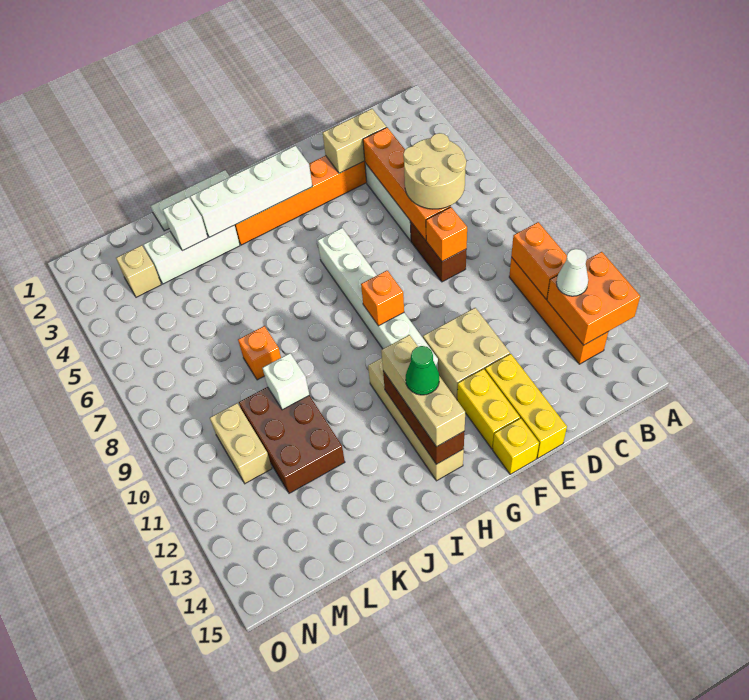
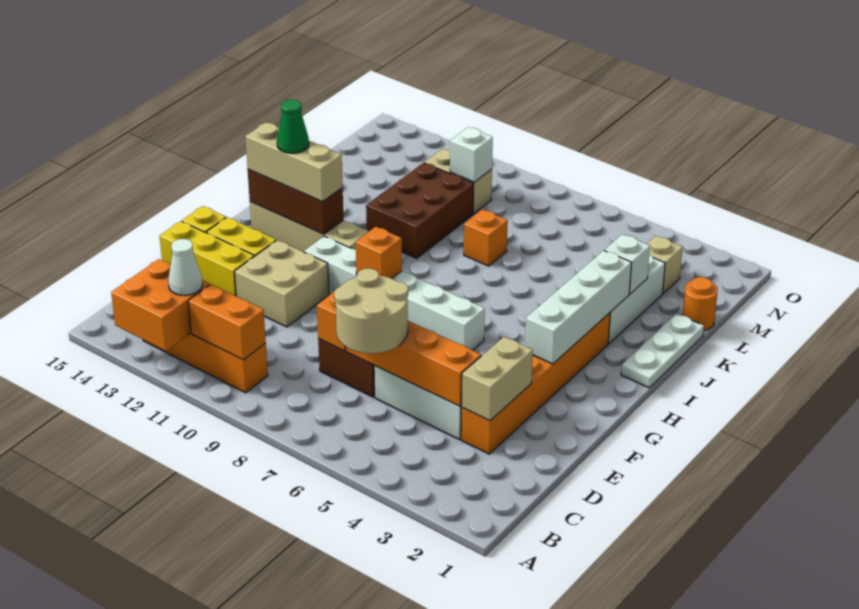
brown 2x3 brick [239,387,345,493] -> brown 2x3 brick turned to [366,163,474,258]
white 1x1 brick [263,353,309,410] -> white 1x1 brick moved to [450,127,493,182]
none -> orange 1x1 round brick [683,277,718,331]

